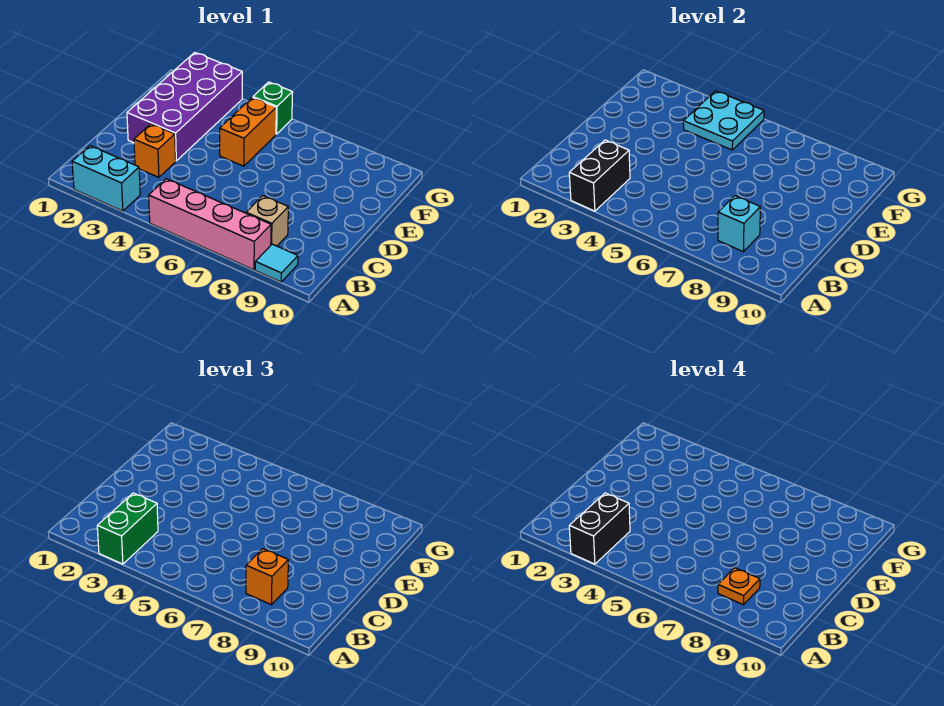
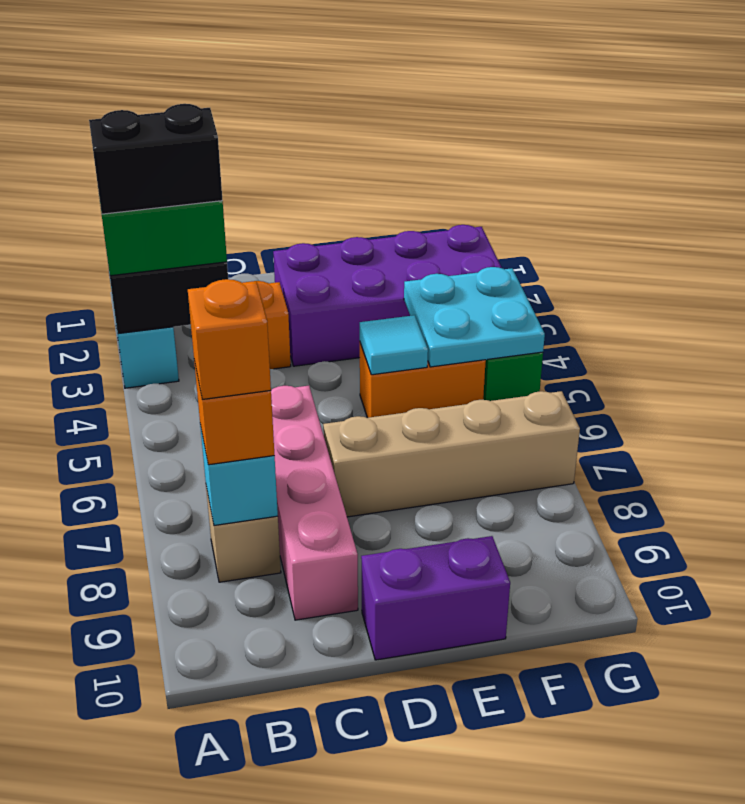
pink 1x4 brick [149,179,271,270] -> pink 1x4 brick moved to [271,386,358,620]
cyan 1x1 tile [255,244,298,282] -> cyan 1x1 tile moved to [360,315,428,375]
orange 1x1 plate [718,568,760,605] -> orange 1x1 brick [188,279,271,399]
none -> tan 1x4 brick [323,391,580,517]
none -> purple 1x2 brick [361,536,510,660]

